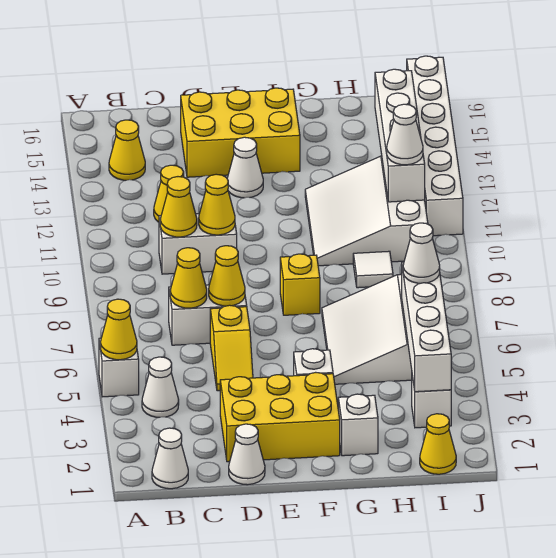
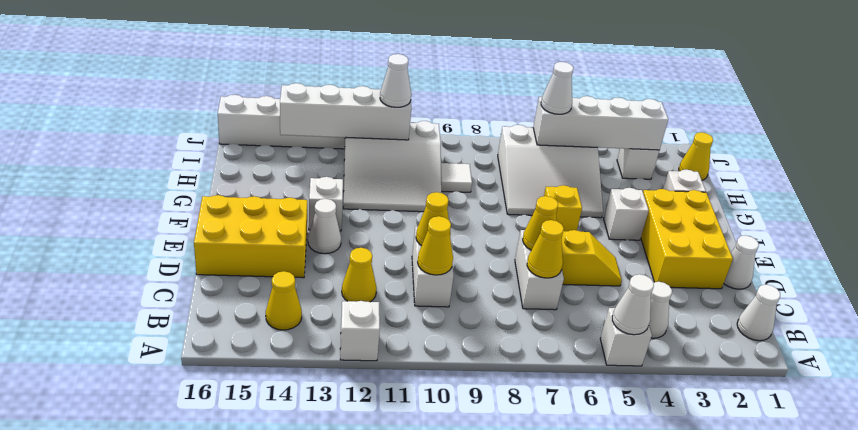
yellow 1x1 cone [101,299,137,360] -> white 1x1 cone [612,274,654,335]
none -> white 1x1 brick [340,301,380,361]
yellow 2x3 brick [181,88,300,177] -> yellow 2x3 brick turned to [194,195,307,278]
yellow 1x1 brick [280,254,320,315] -> yellow 1x1 brick moved to [544,185,582,231]
none -> white 1x1 brick [309,177,343,231]

